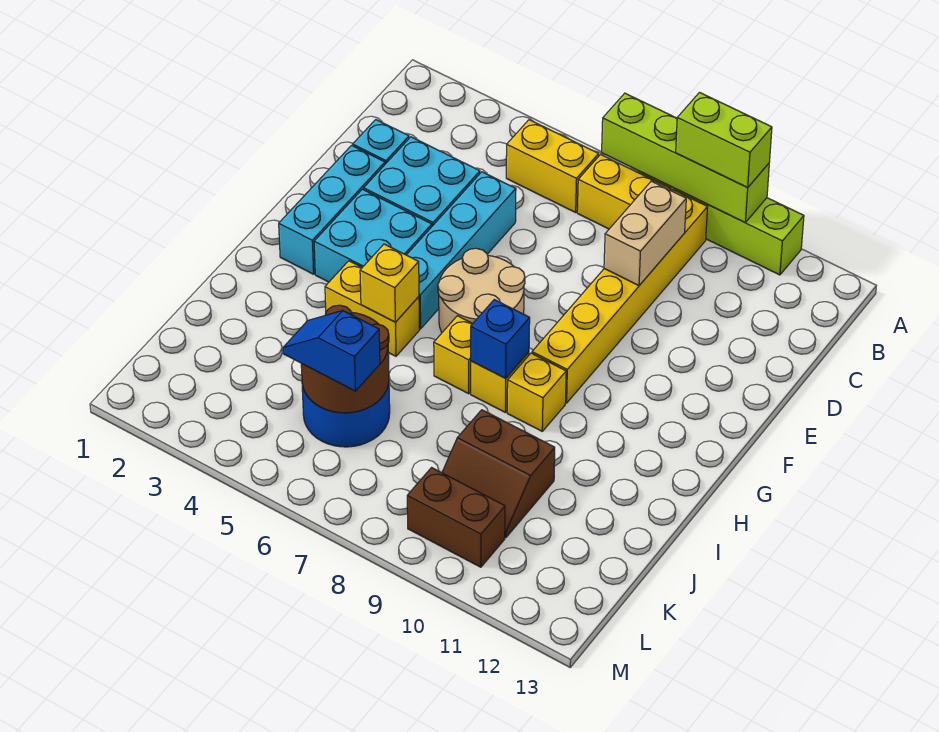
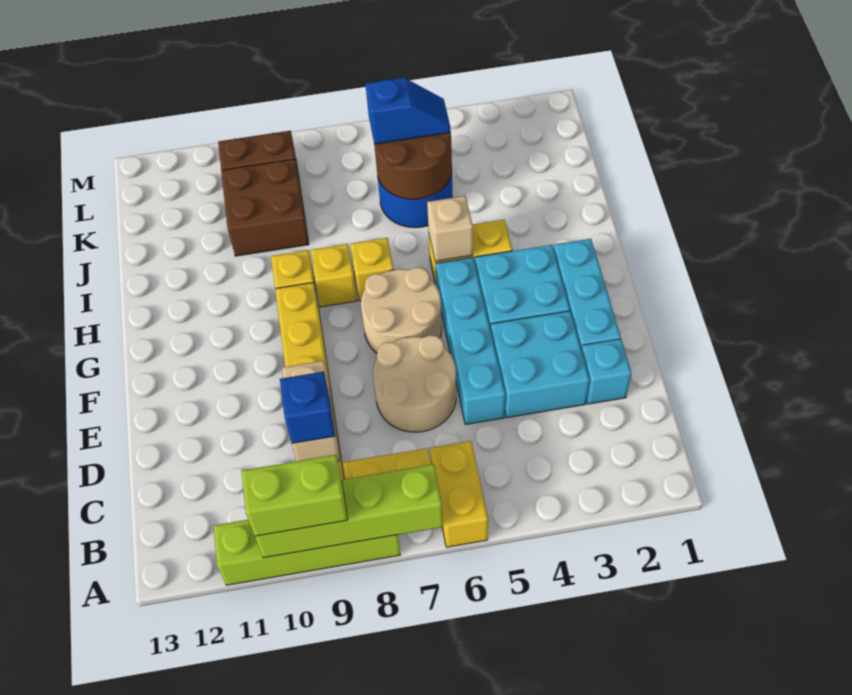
yellow 1x2 brick [506,120,599,212] -> yellow 1x2 brick turned to [430,441,488,547]
none -> tan 2x2 round brick [373,335,456,432]
yellow 1x1 brick [360,244,419,322] -> tan 1x1 brick [427,196,473,261]
blue 1x1 brick [471,300,530,378] -> blue 1x1 brick moved to [280,372,335,443]
brown 2x2 slope [442,410,555,538] -> brown 2x2 brick [221,159,309,256]

